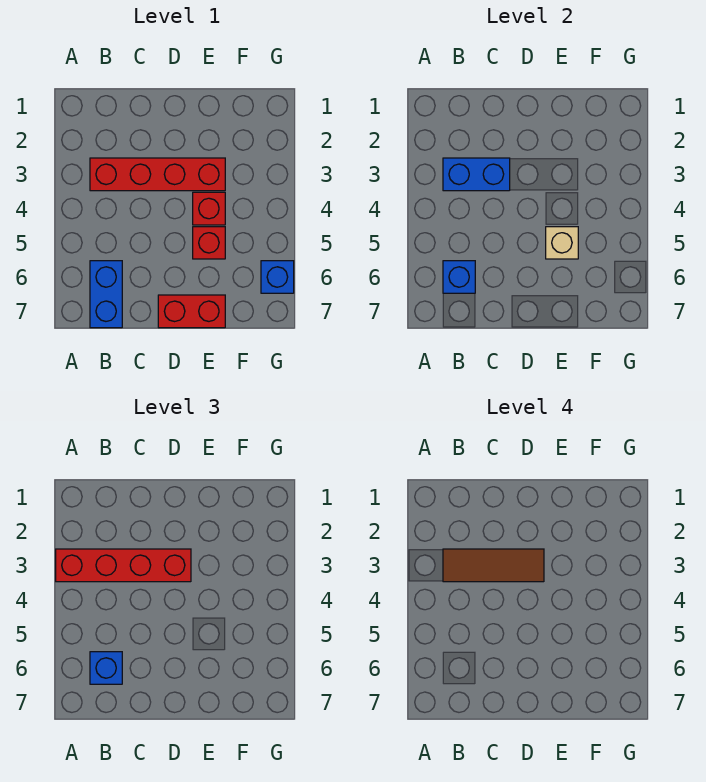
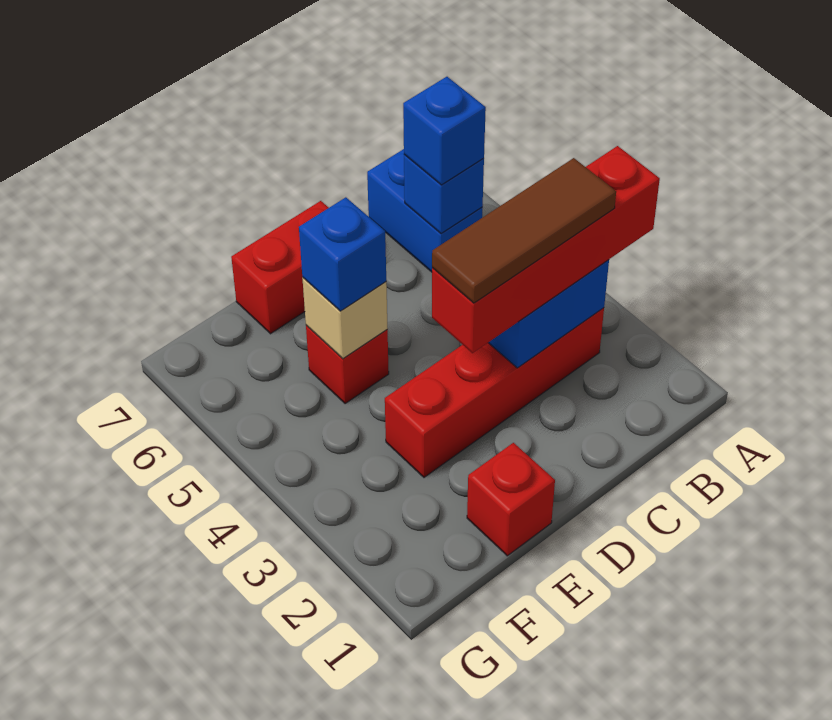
red 1x1 brick [193,192,225,225] -> red 1x1 brick moved to [467,443,555,556]
blue 1x1 brick [261,261,294,293] -> blue 1x1 brick moved to [299,197,386,311]

